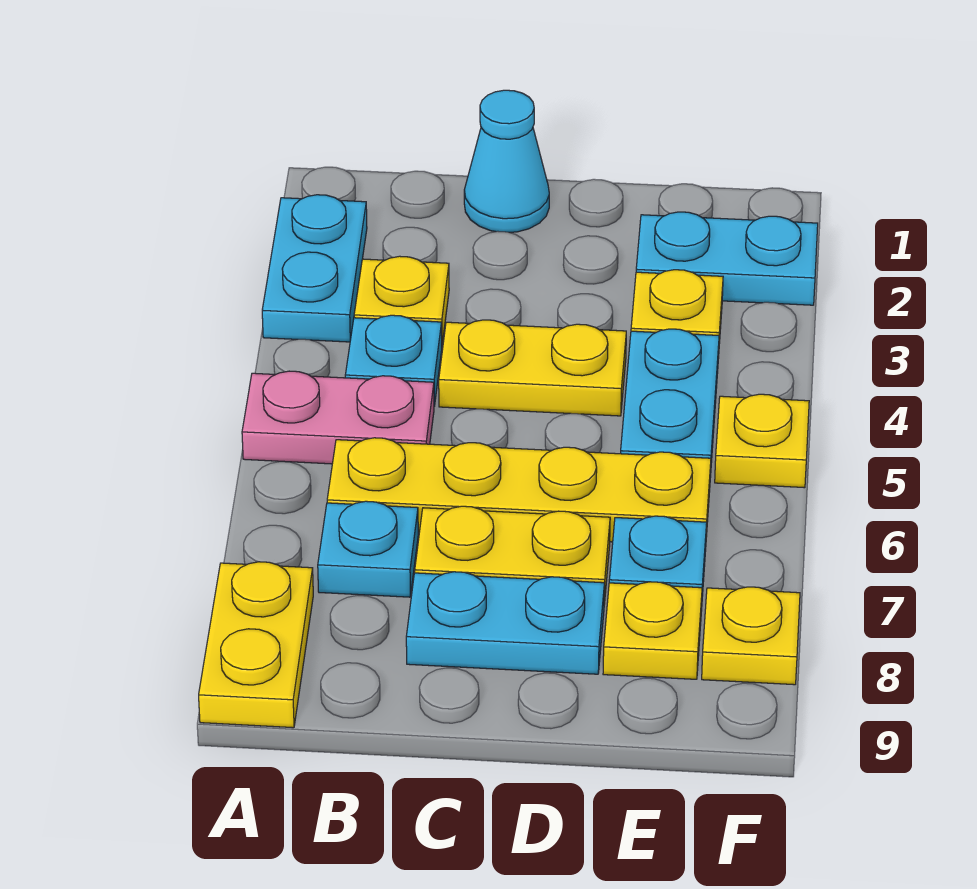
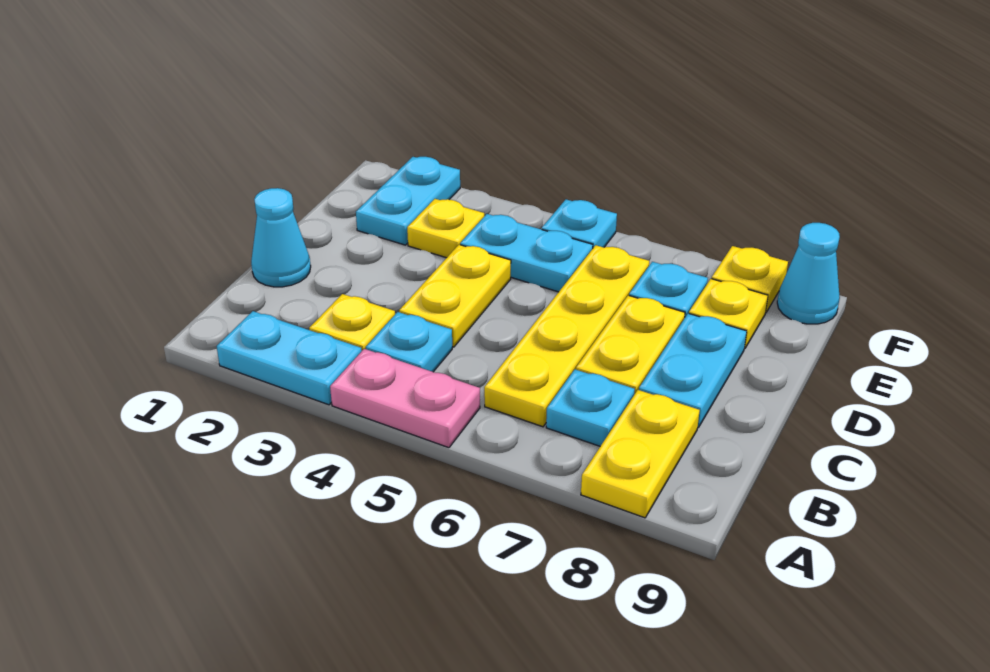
pink 1x2 plate [242,371,434,464] -> pink 1x2 plate turned to [330,349,480,448]
yellow 1x2 plate [199,562,313,728] -> yellow 1x2 plate turned to [581,390,700,518]
yellow 1x1 plate [715,394,809,488] -> cyan 1x1 plate [542,199,617,248]
none -> cyan 1x1 cone [777,223,840,324]

